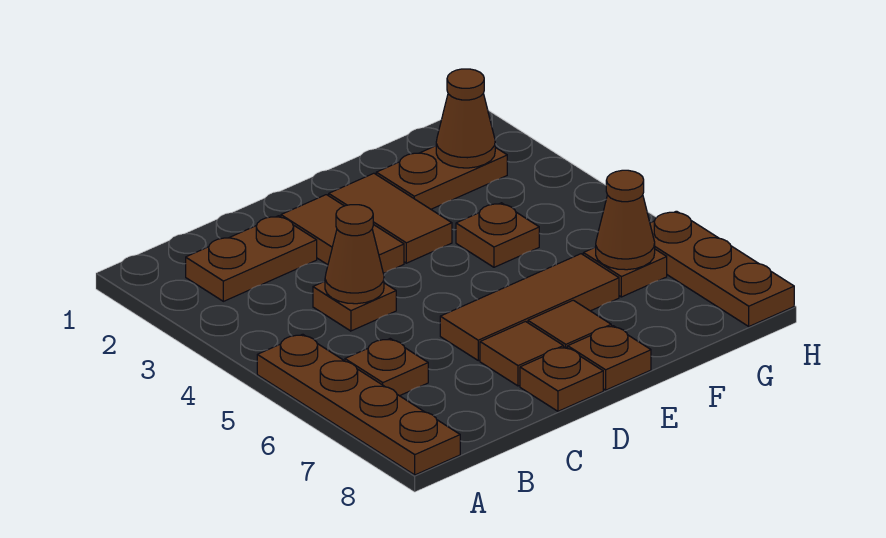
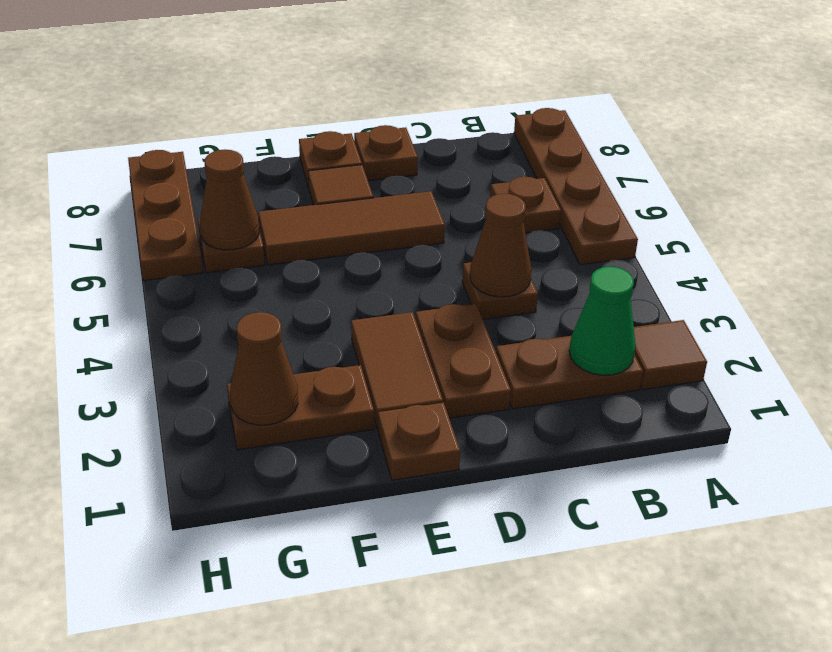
none -> green 1x1 cone [569,267,636,375]
brown 1x2 tile [281,195,404,274] -> brown 1x2 plate [416,304,511,418]
brown 1x1 tile [480,322,564,386] -> brown 1x1 tile moved to [634,320,707,390]
brown 1x1 plate [456,203,539,267] -> brown 1x1 plate moved to [378,403,460,480]

